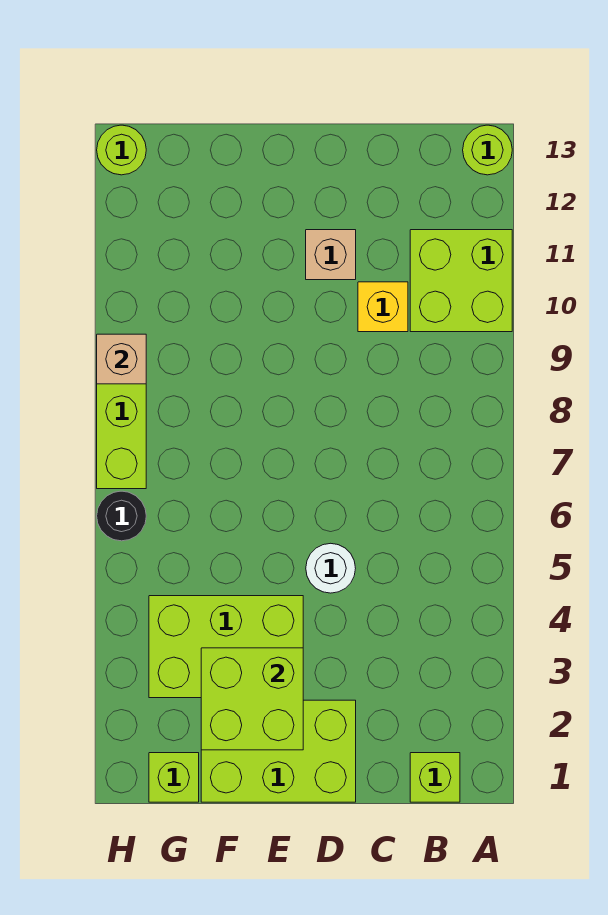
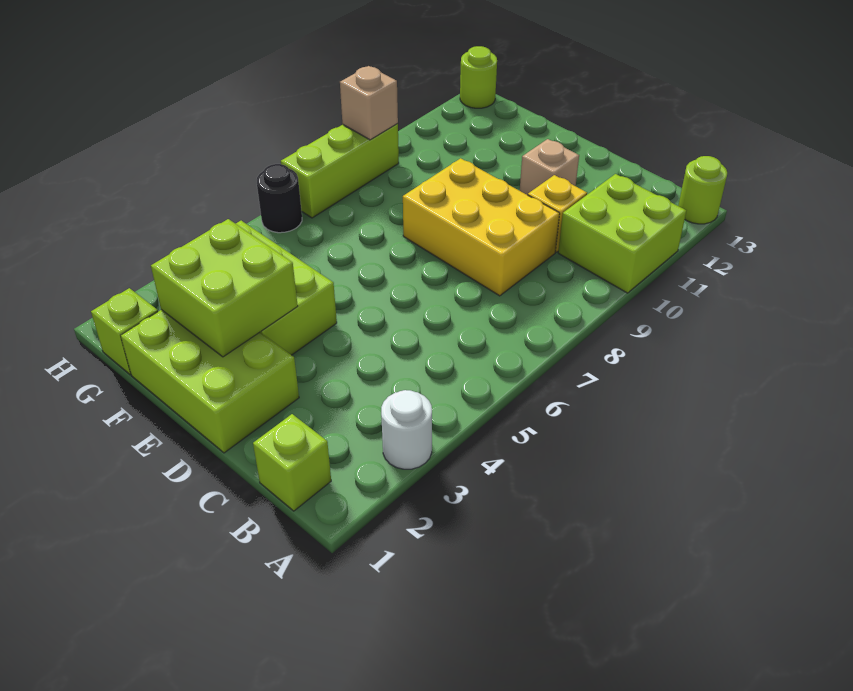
none -> yellow 2x3 brick [403,158,560,296]
white 1x1 round brick [306,543,356,593] -> white 1x1 round brick moved to [381,390,432,469]

